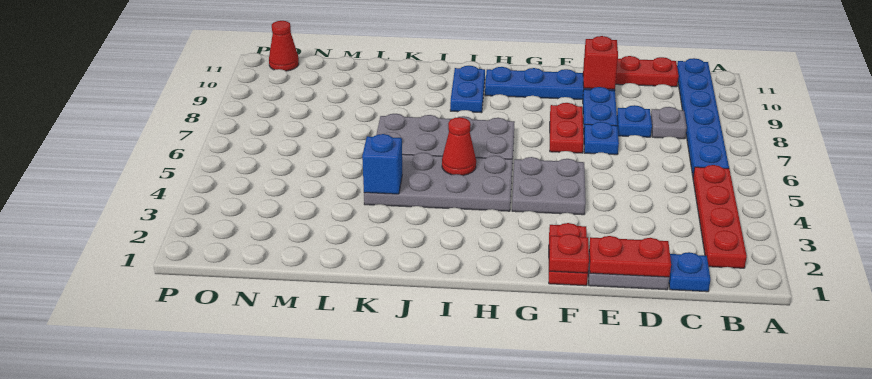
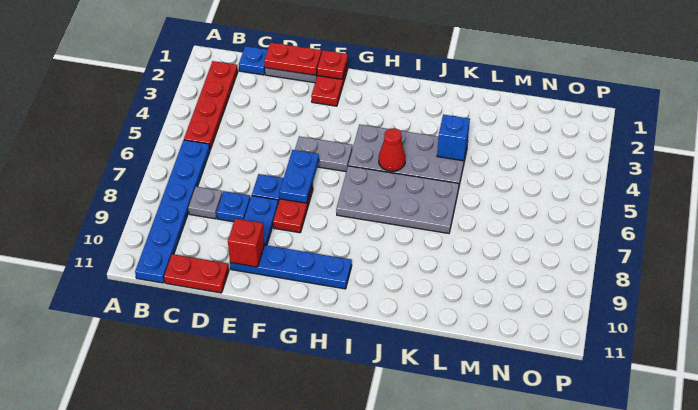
grey 2x2 plate [512,157,586,215] -> grey 1x2 plate [295,136,352,172]
blue 1x2 plate [450,66,485,113] -> blue 1x2 plate moved to [279,150,319,203]
red 1x1 cone [269,21,299,71] -> none

